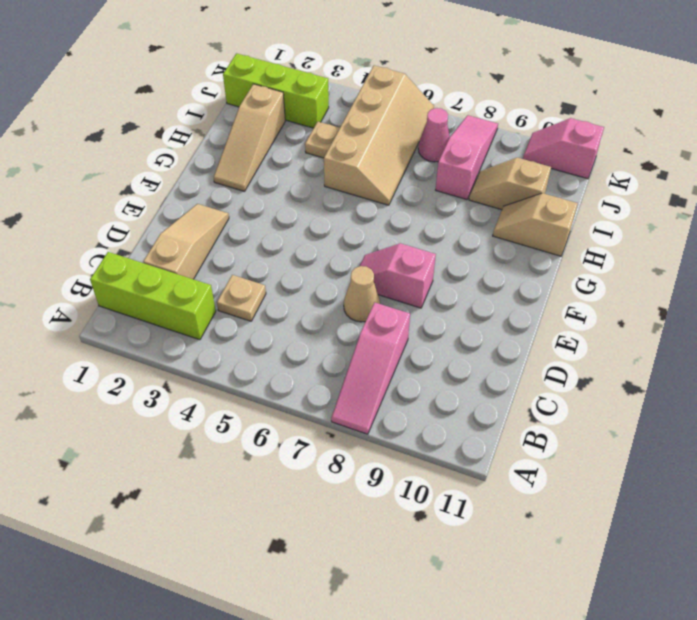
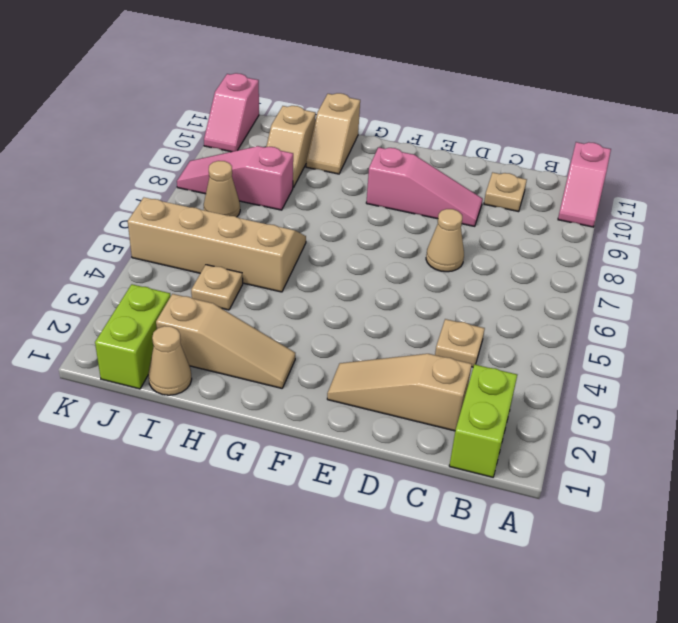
pink 1x3 slope [331,302,410,434] -> pink 1x3 slope moved to [366,147,483,226]
lime 1x3 brick [90,252,216,340] -> lime 1x2 brick [449,364,517,477]
none -> tan 1x1 plate [484,172,527,212]
pink 1x2 slope [360,243,436,308] -> pink 1x2 slope moved to [558,142,611,227]
none -> tan 1x1 cone [148,326,192,395]
lime 1x3 brick [223,53,329,128] -> lime 1x2 brick [95,284,171,389]
pink 1x1 cone [418,108,450,162] -> tan 1x1 cone [204,161,240,217]

